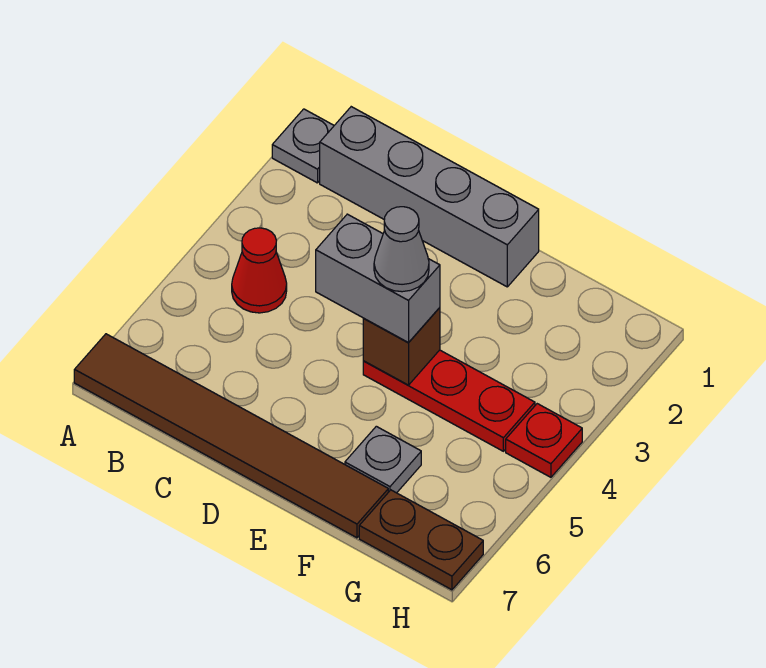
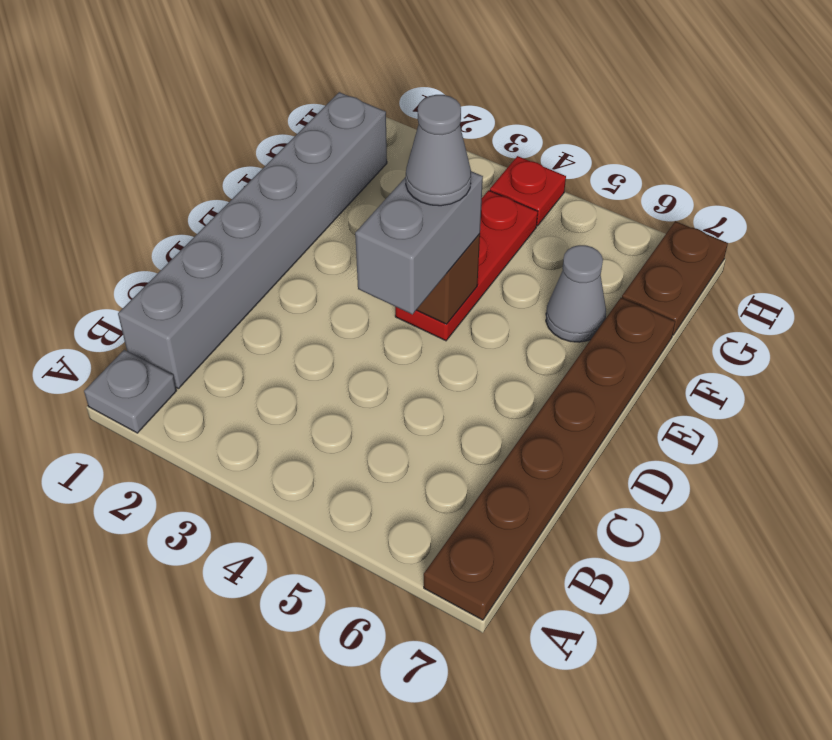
brown 1x6 tile [74,334,388,538] -> brown 1x6 plate [424,298,675,620]
grey 1x4 brick [320,107,539,287] -> grey 1x6 brick [118,92,387,389]
red 1x1 cone [232,228,287,313] -> none
grey 1x1 plate [345,426,421,493] -> grey 1x1 cone [546,245,606,342]

